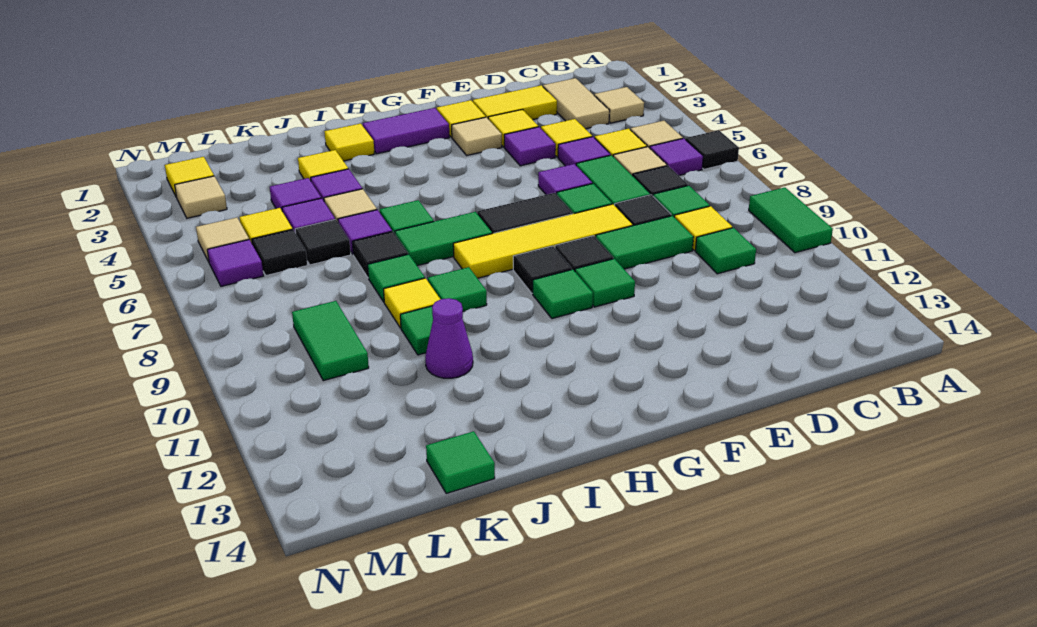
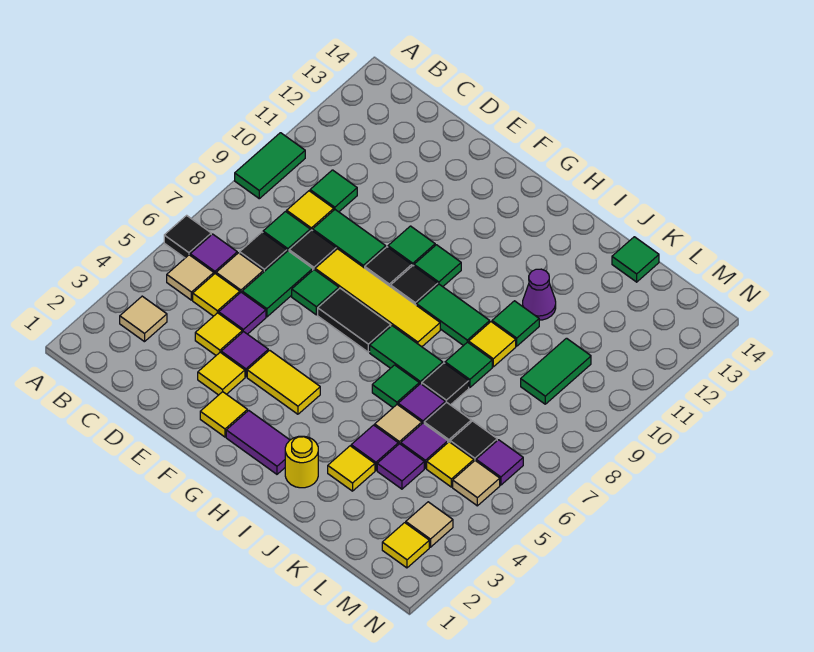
tan 1x2 tile [543,78,610,129] -> none
yellow 1x2 tile [473,85,557,120] -> yellow 1x2 tile moved to [247,350,320,414]
purple 1x1 tile [538,164,592,195] -> none
tan 1x1 tile [452,117,502,155] -> none
yellow 1x1 tile [324,124,374,161] -> yellow 1x1 round brick [285,436,318,488]
green 1x1 tile [428,267,487,311] -> green 1x2 tile [417,284,490,346]

